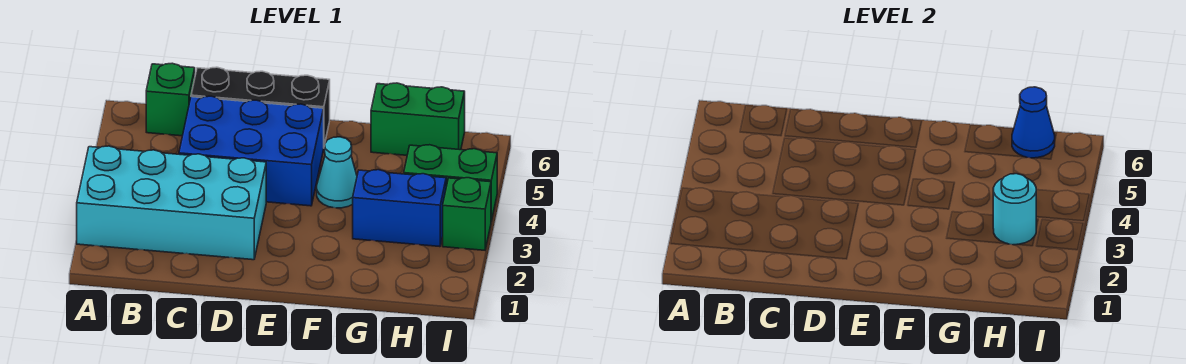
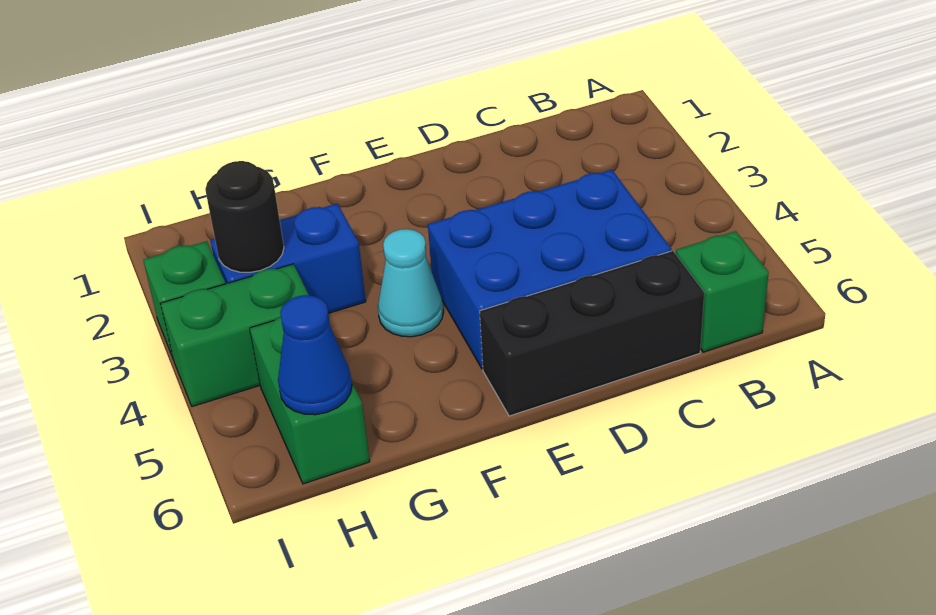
cyan 2x4 brick [77,146,266,260] -> none
green 1x2 brick [371,83,465,155] -> green 1x2 brick turned to [250,317,370,484]
cyan 1x1 round brick [993,174,1036,245] -> black 1x1 round brick [205,161,284,272]

